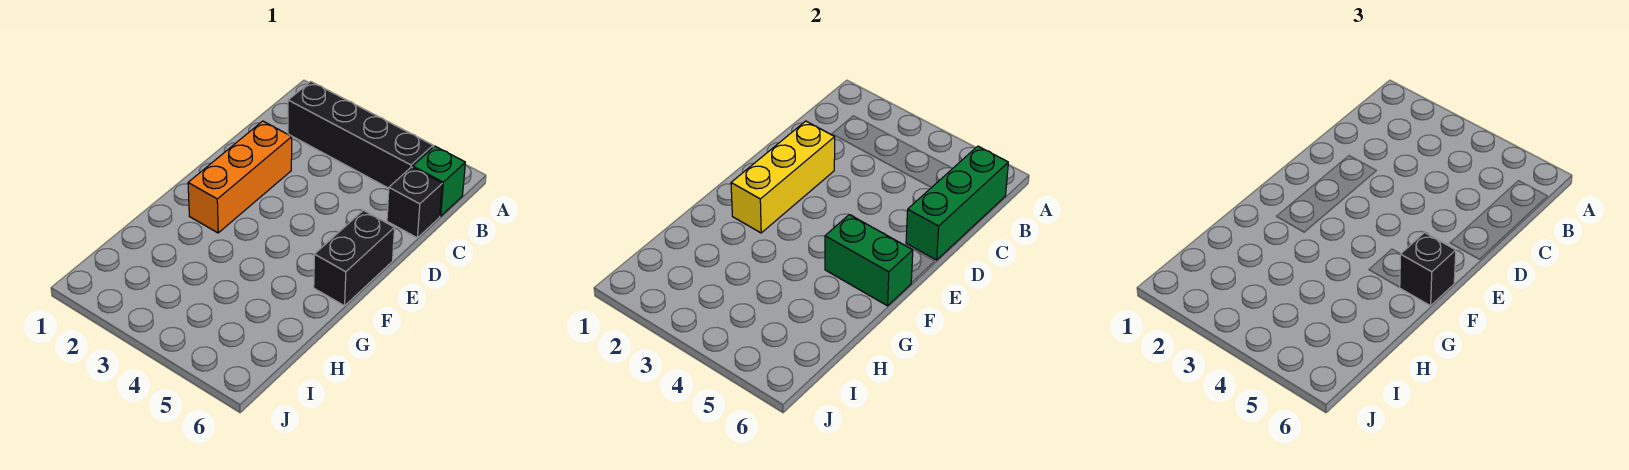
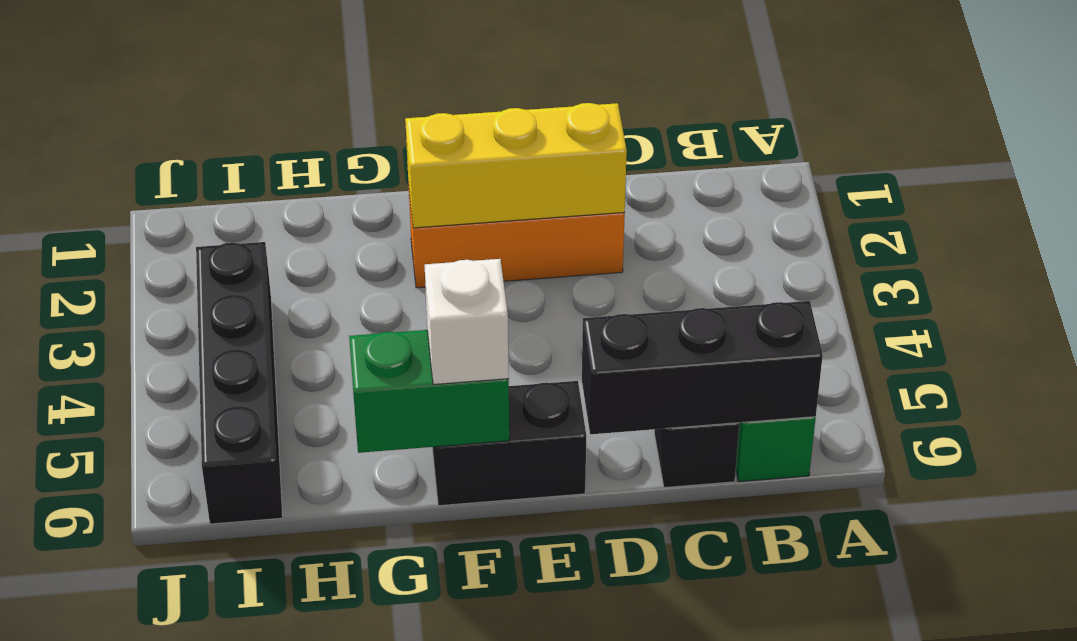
black 1x4 brick [288,82,433,188] -> black 1x4 brick moved to [196,242,283,524]
green 1x3 brick [906,146,1008,260] -> black 1x3 brick [582,301,823,434]
green 1x2 brick [825,215,913,306] -> green 1x2 brick turned to [349,330,509,453]
black 1x1 brick [1400,233,1456,306] -> white 1x1 brick [425,259,509,384]

